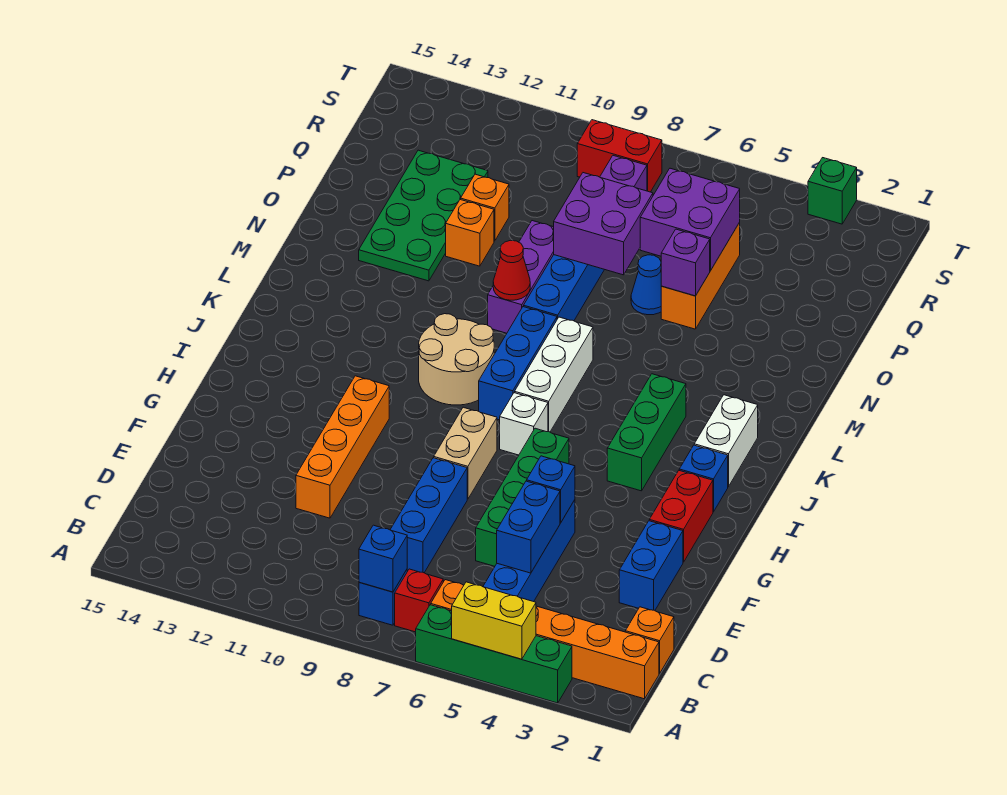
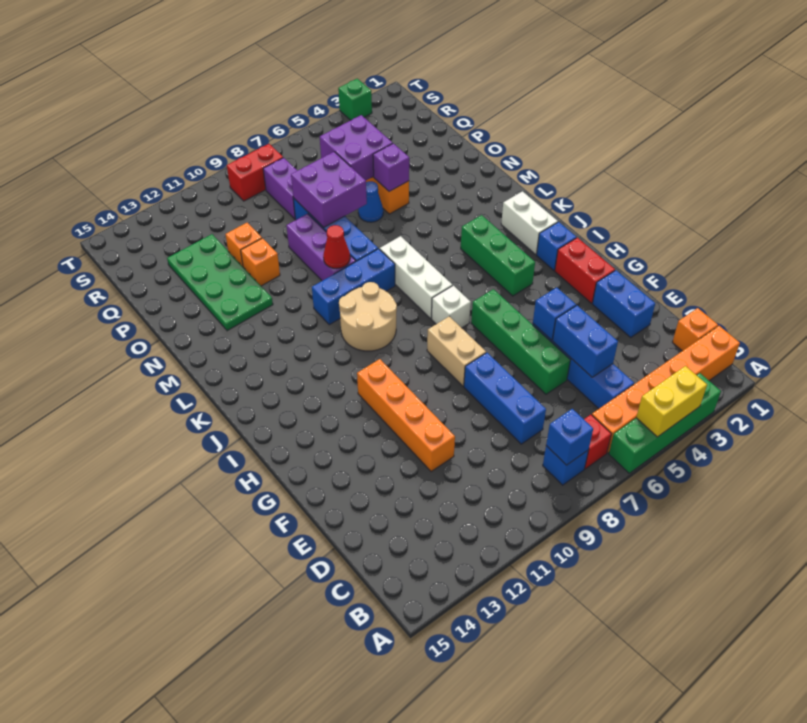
blue 1x3 brick [479,307,557,420] -> blue 1x3 brick turned to [312,249,395,325]

